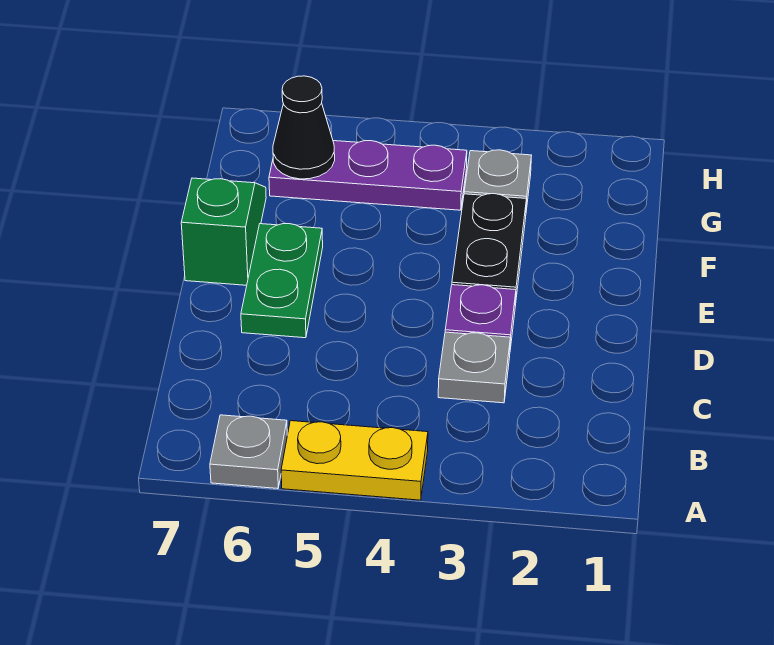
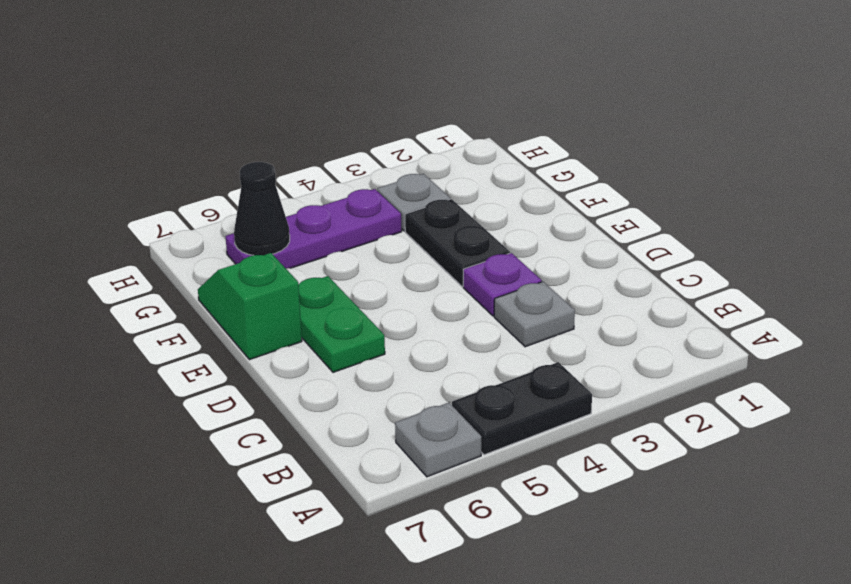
yellow 1x2 plate [281,421,428,500] -> black 1x2 plate [452,362,592,455]

